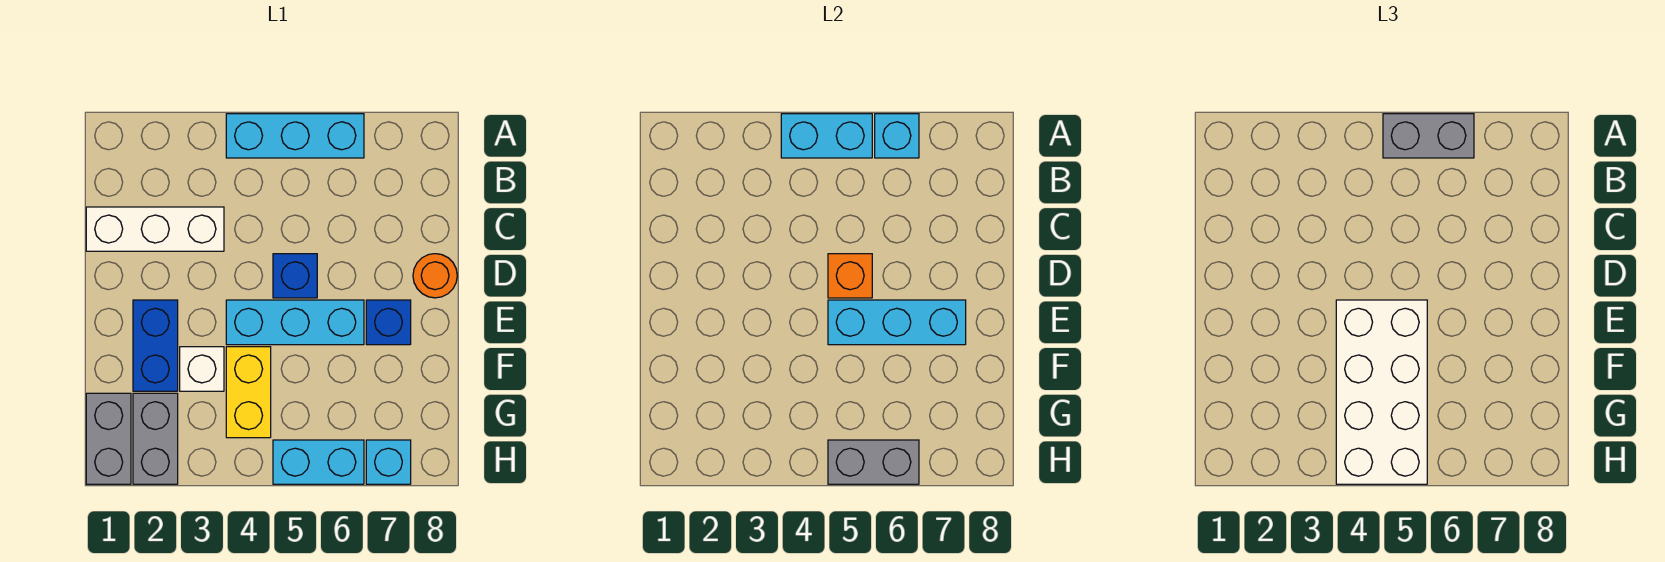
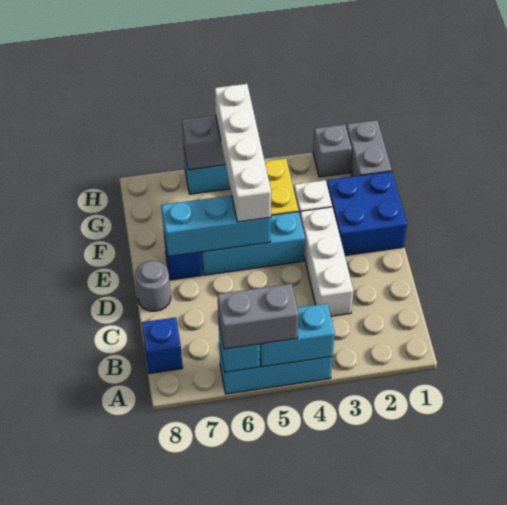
white 1x3 brick [86,207,224,251] -> white 1x3 brick turned to [300,207,353,316]
blue 1x1 brick [273,254,317,298] -> blue 1x1 brick moved to [142,317,183,373]
orange 1x1 brick [828,254,872,298] -> none
orange 1x1 round brick [413,254,457,298] -> grey 1x1 round brick [135,261,171,311]
blue 1x2 brick [133,300,178,391] -> blue 2x2 brick [327,171,407,256]
white 2x4 brick [1336,300,1427,484] -> white 1x4 brick [215,84,271,222]
grey 1x2 brick [133,393,178,484] -> grey 1x1 brick [313,124,352,177]
cyan 1x1 brick [366,440,411,484] -> none

